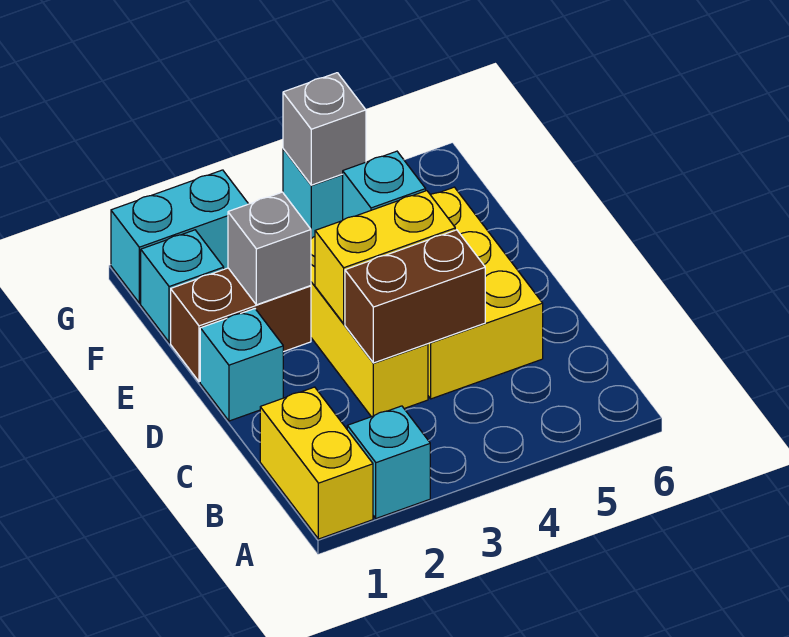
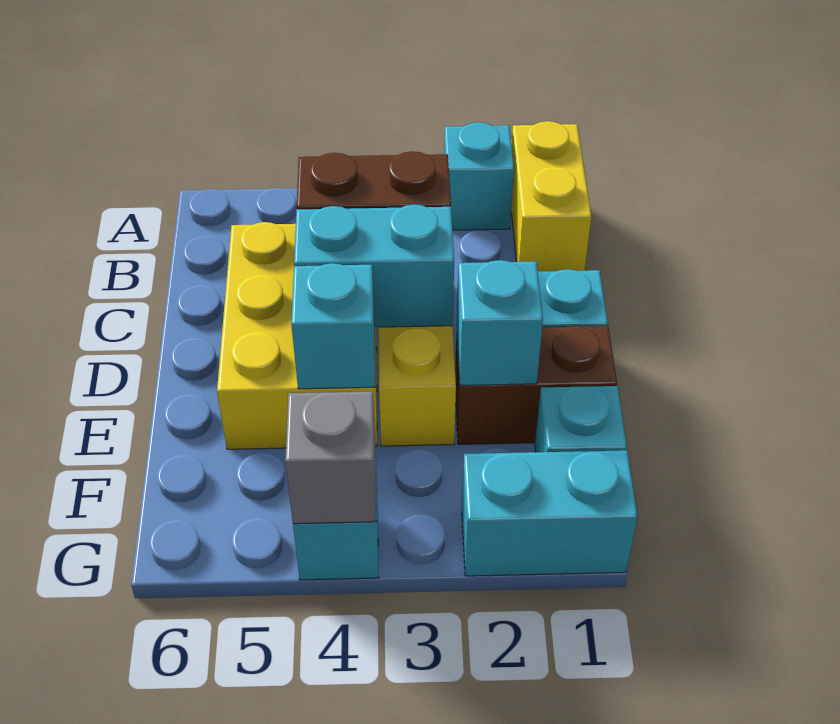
yellow 1x2 brick [315,191,455,324] -> cyan 1x2 brick [294,205,454,327]
grey 1x1 brick [228,192,311,305] -> cyan 1x1 brick [457,260,543,385]

